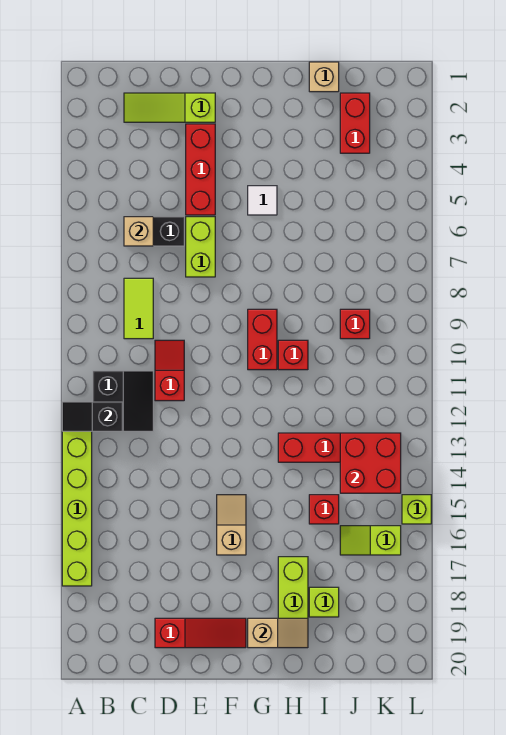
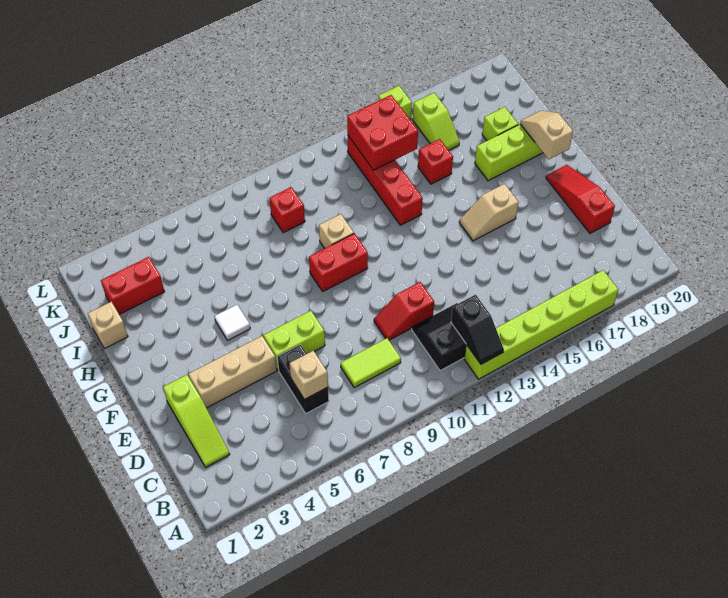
red 1x3 brick [186,124,215,215] -> tan 1x3 brick [189,336,277,408]
red 1x1 brick [278,340,308,370] -> tan 1x1 brick [319,214,354,248]

